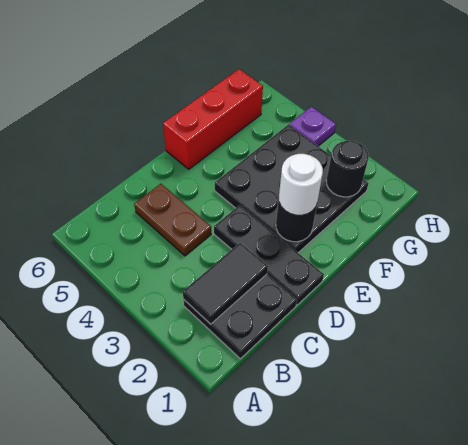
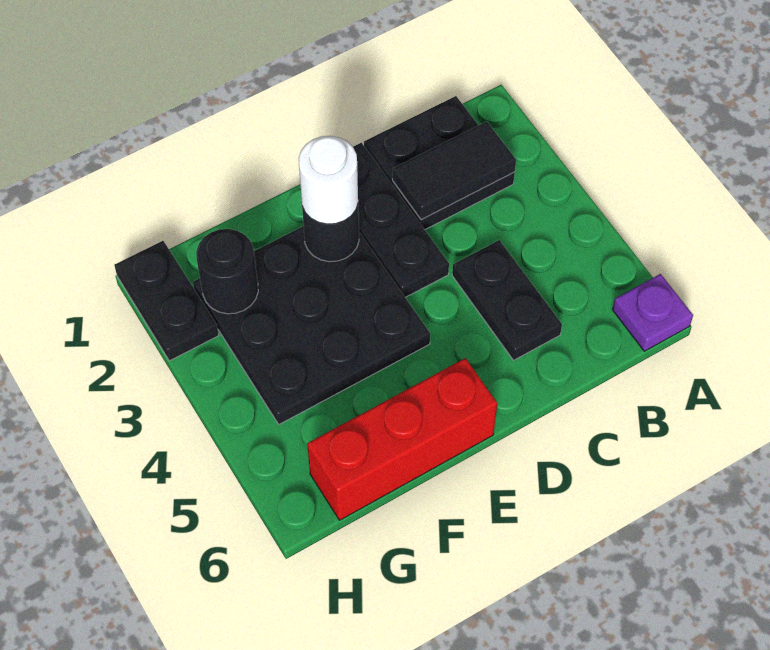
brown 1x2 plate [134,184,211,256] -> black 1x2 plate [452,240,562,360]
none -> black 1x2 plate [114,241,219,361]
purple 1x1 plate [289,106,336,146] -> purple 1x1 plate moved to [612,274,693,351]

